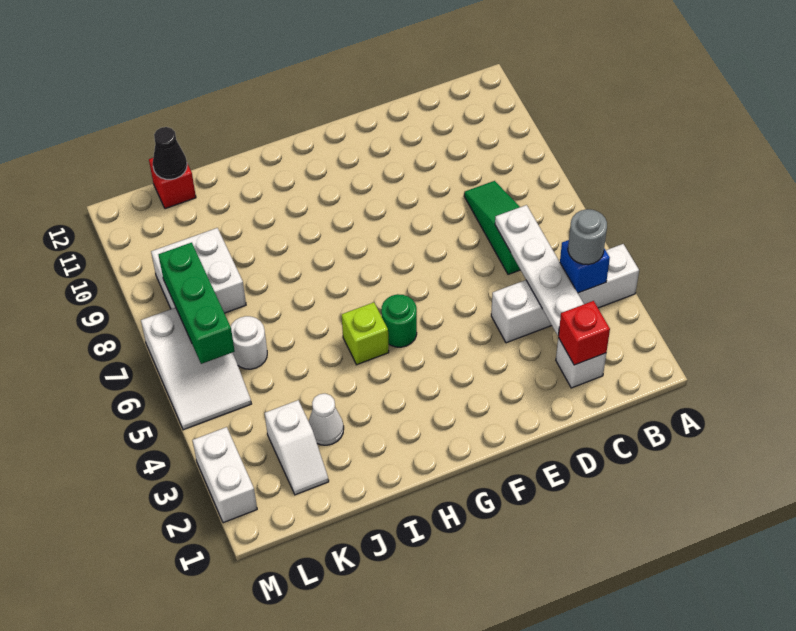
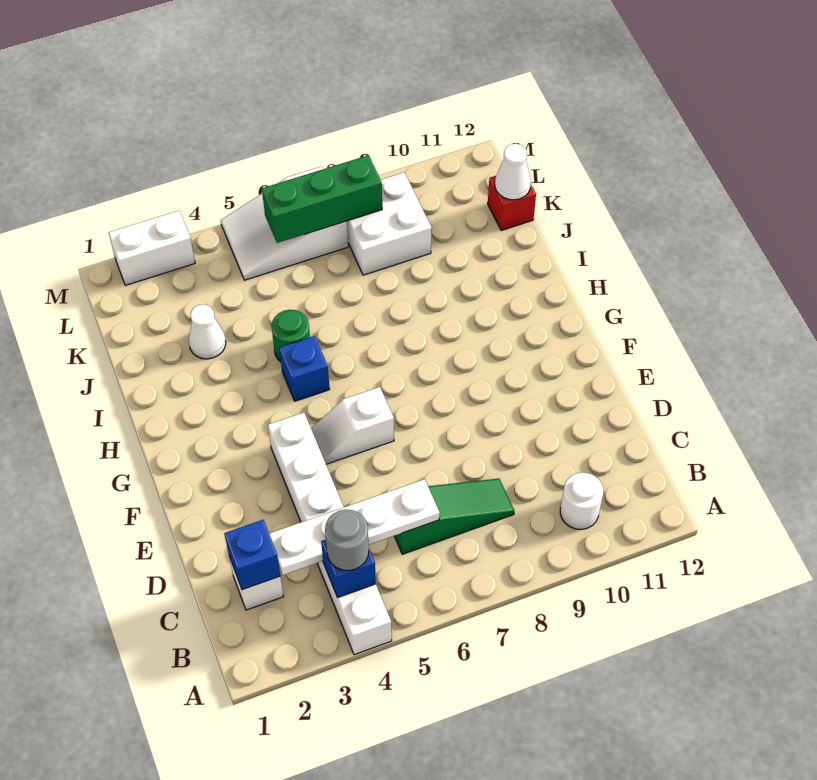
white 1x4 brick [491,244,639,343] -> white 1x6 brick [268,413,392,655]
red 1x1 brick [558,301,610,365] -> blue 1x1 brick [224,520,280,590]
green 1x1 round brick [381,294,417,347] -> green 1x1 round brick moved to [271,310,310,362]
lime 1x1 brick [342,302,389,365] -> blue 1x1 brick [279,336,330,401]
white 1x2 slope [265,400,329,495] -> white 1x2 slope moved to [311,387,394,464]
white 1x1 round brick [230,316,267,369] -> white 1x1 round brick moved to [560,473,603,529]
black 1x1 cone [153,127,187,179] -> white 1x1 cone [495,144,531,200]

